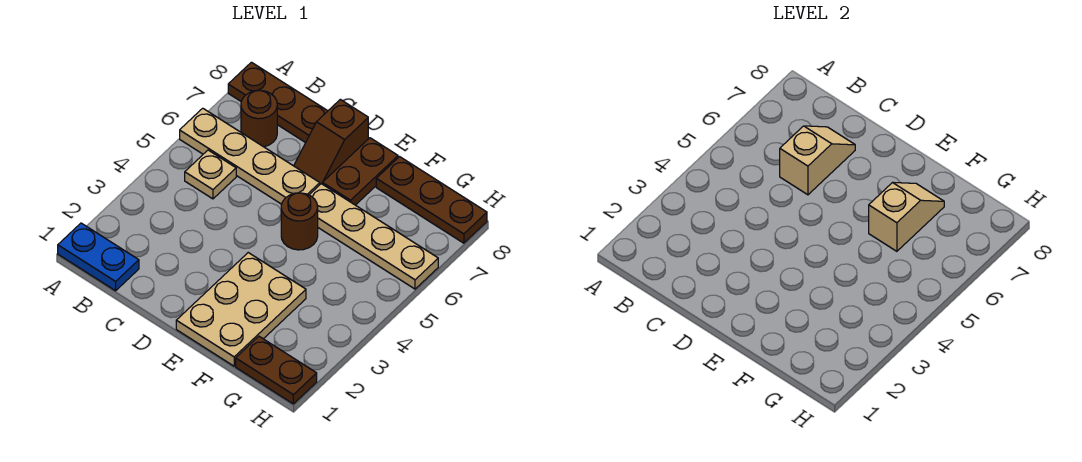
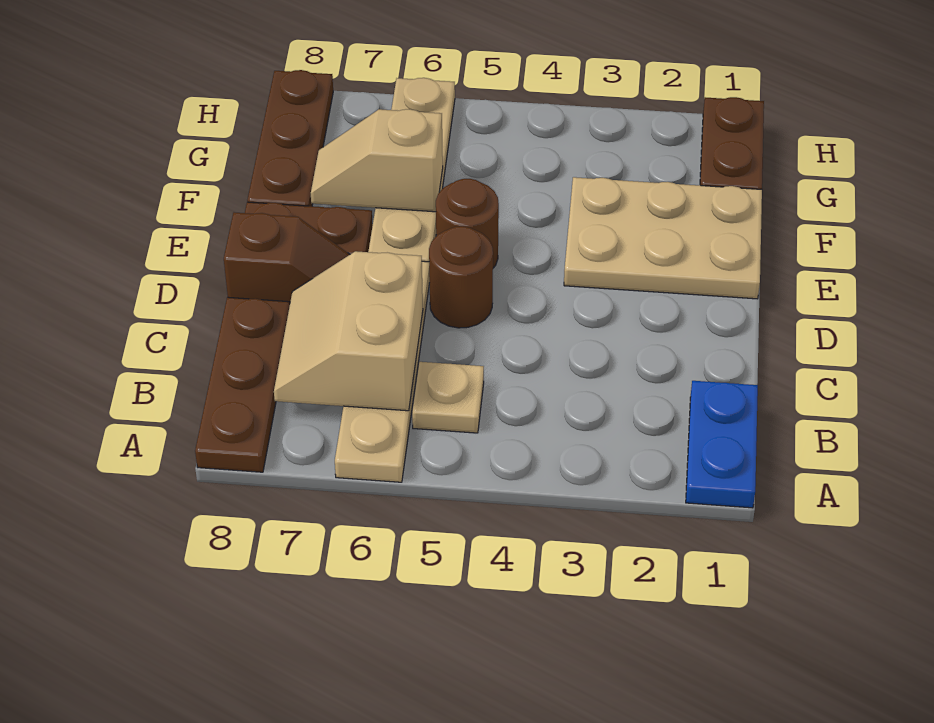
brown 1x1 round brick [241,90,277,147] -> brown 1x1 round brick moved to [429,226,493,328]
tan 1x2 slope [780,126,855,195] -> tan 2x2 slope [274,251,423,411]

